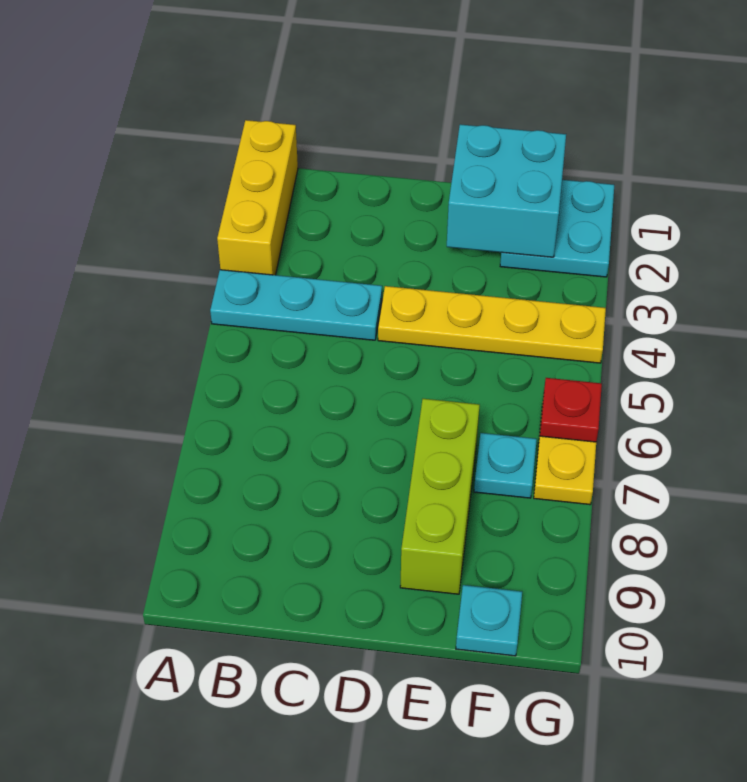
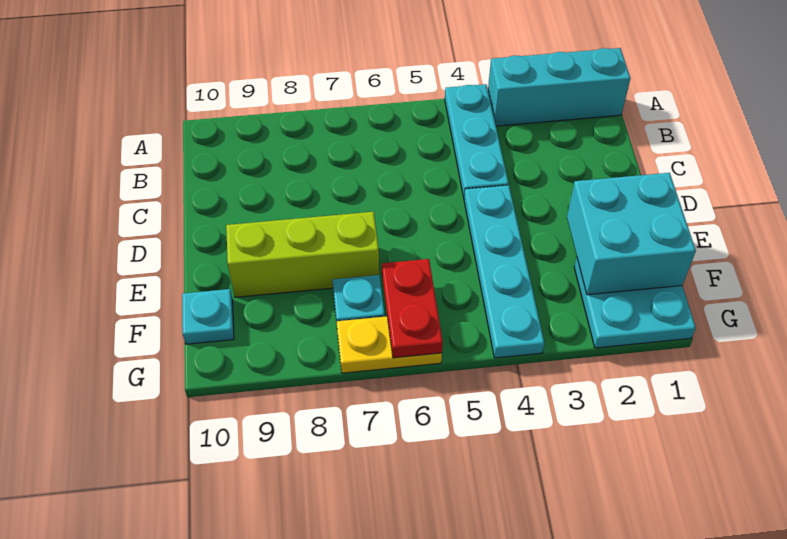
yellow 1x3 brick [217,120,298,275] -> cyan 1x3 brick [488,48,630,126]
yellow 1x4 plate [378,286,606,363] -> cyan 1x4 plate [464,185,544,358]
red 1x1 plate [540,378,602,442] -> red 1x2 plate [382,259,443,358]

